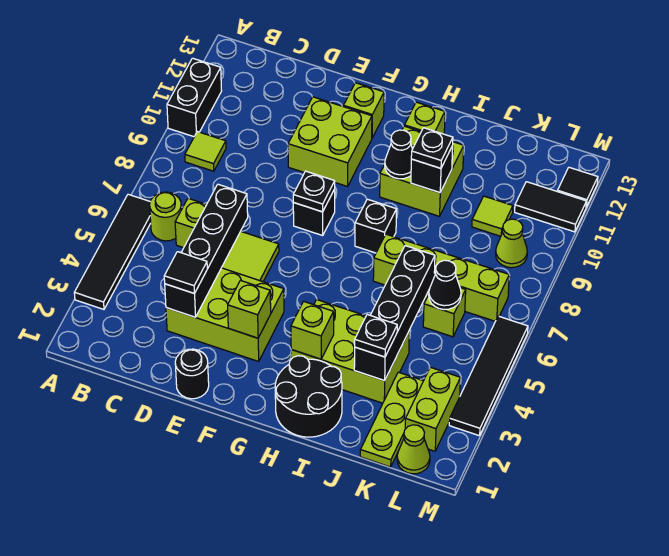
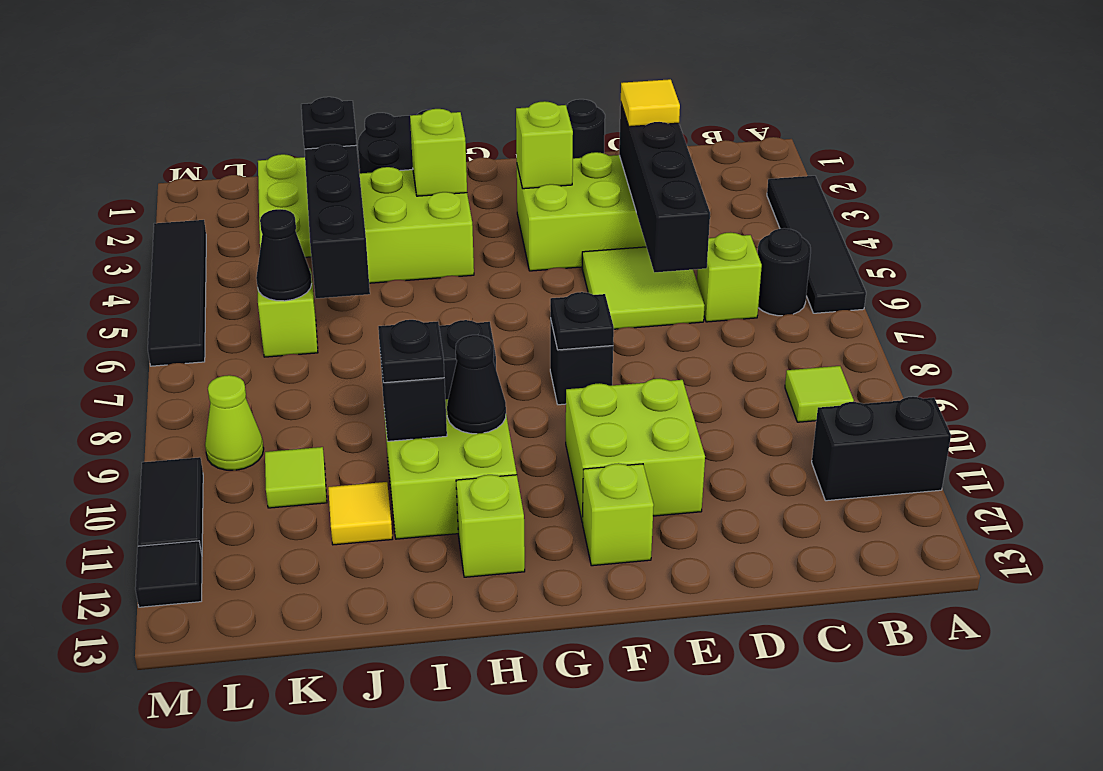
black 1x2 brick [167,58,222,137] -> black 1x2 brick turned to [812,397,951,501]
lime 1x1 round brick [150,192,181,241] -> black 1x1 round brick [758,228,811,316]
black 1x1 tile [164,252,207,294] -> yellow 1x1 tile [621,79,680,127]
lime 1x4 brick [373,234,509,321] -> none
none -> yellow 1x1 tile [328,482,392,545]
lime 1x1 cone [397,425,430,474] -> none
lime 1x2 brick [405,367,460,451] -> none
black 1x2 tile [515,182,586,232] -> black 1x2 tile turned to [138,457,203,554]

